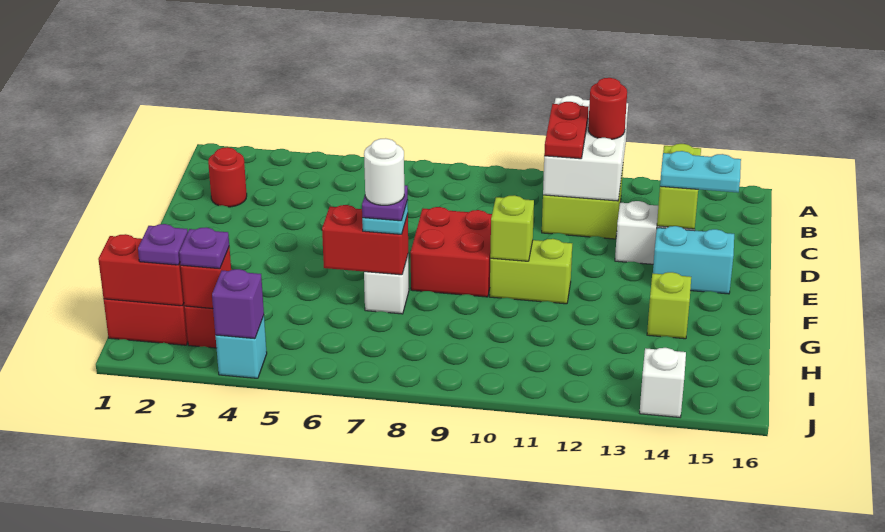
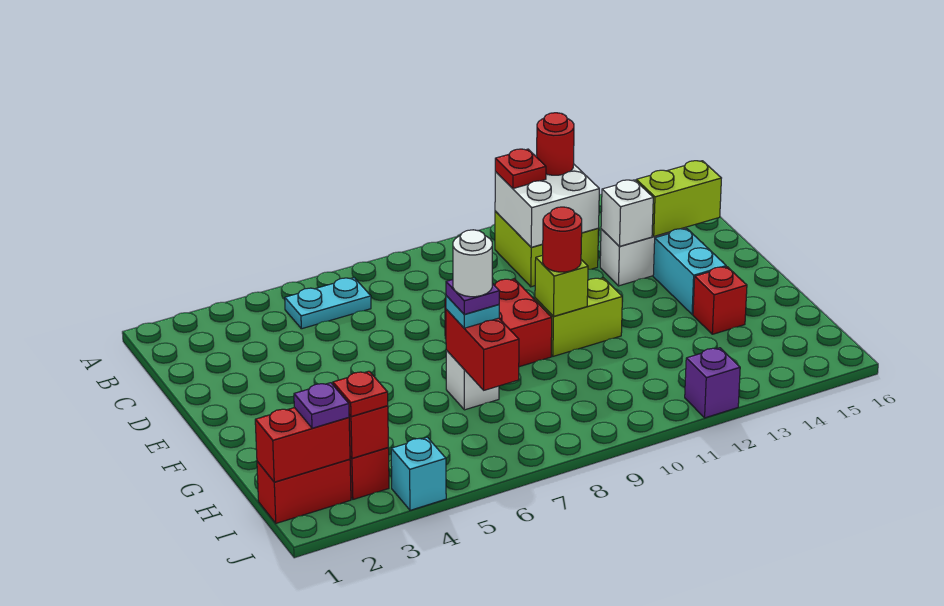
white 2x3 brick [543,95,628,201] -> white 2x2 brick [495,165,599,247]
red 1x2 plate [544,102,588,159] -> red 1x1 plate [495,149,546,188]
red 1x1 round brick [208,147,247,207] -> red 1x1 round brick moved to [542,207,582,272]
lime 1x2 brick [657,144,701,229] -> lime 1x2 brick turned to [636,161,721,236]
cyan 1x2 plate [660,151,741,193] -> cyan 1x2 plate moved to [285,278,371,329]
cyan 1x2 brick [653,226,734,294] -> cyan 1x2 brick turned to [653,229,726,315]
red 1x2 brick [322,205,408,275] -> red 1x2 brick turned to [446,309,519,390]
lime 1x1 brick [647,272,691,339] -> red 1x1 brick [693,267,747,334]
purple 1x1 plate [179,227,229,269] -> red 1x1 plate [333,371,388,417]
purple 1x1 brick [212,269,264,339] -> purple 1x1 brick moved to [685,348,740,418]
white 1x1 brick [640,348,686,417] -> white 1x1 brick moved to [601,180,653,246]

